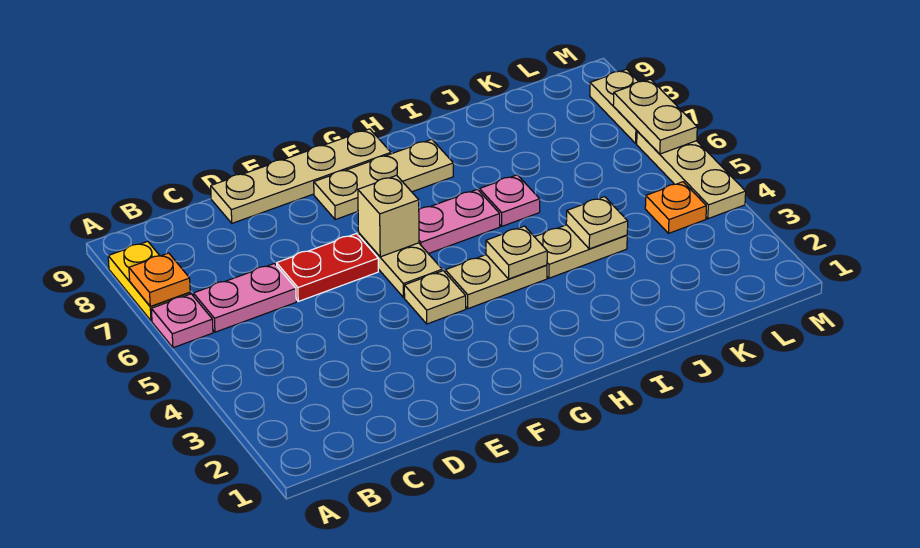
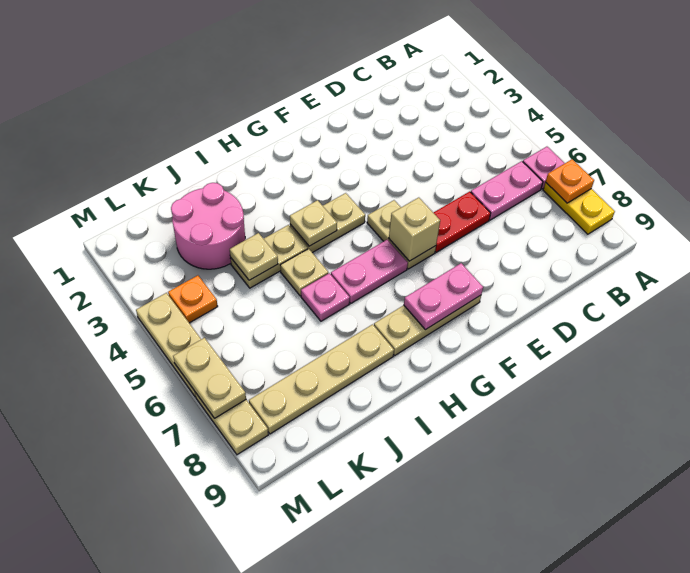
tan 1x4 plate [211,129,391,223] -> tan 1x4 plate moved to [249,324,394,434]
tan 1x1 plate [404,271,466,324] -> tan 1x1 plate moved to [281,249,328,296]
none -> pink 1x2 plate [404,263,483,330]
none -> pink 2x2 round brick [171,183,245,269]

